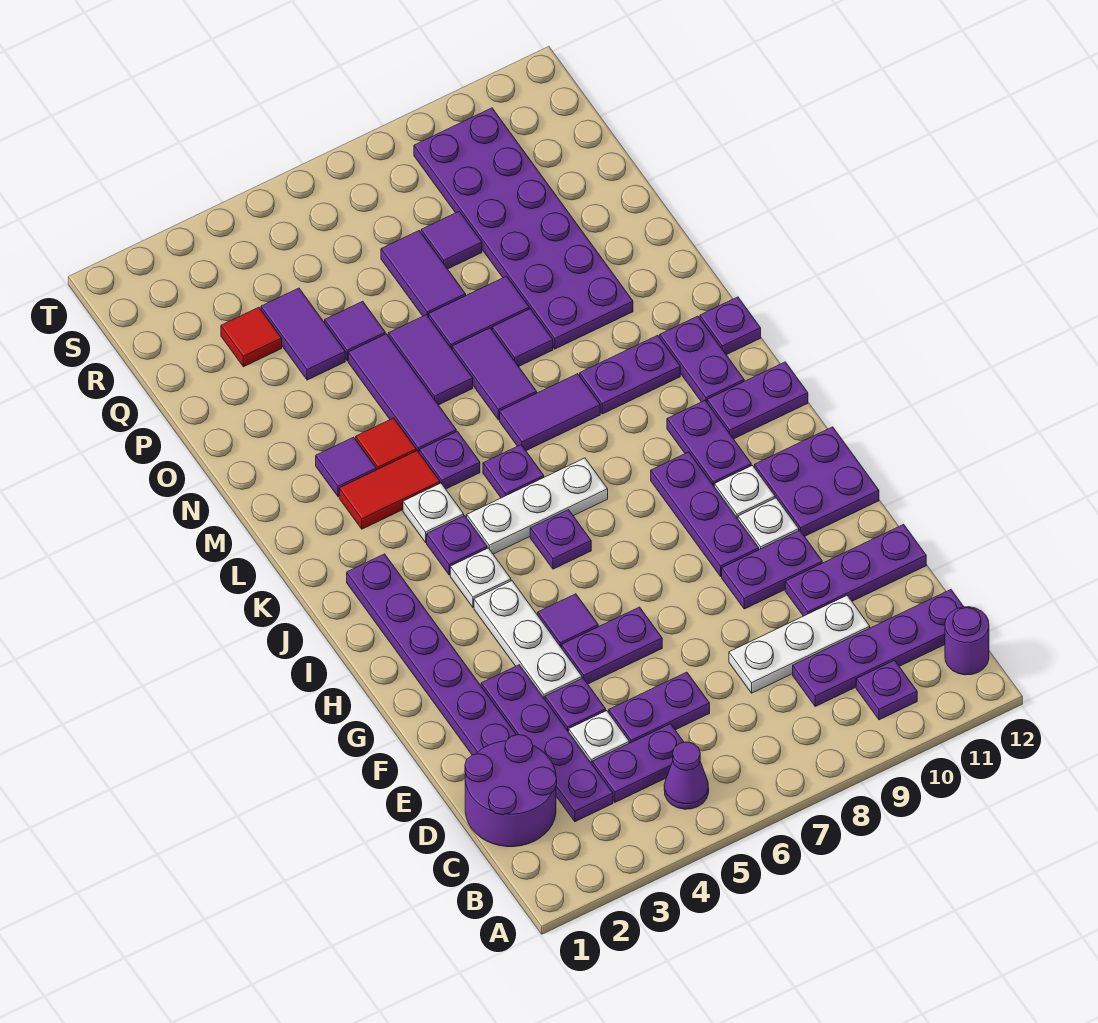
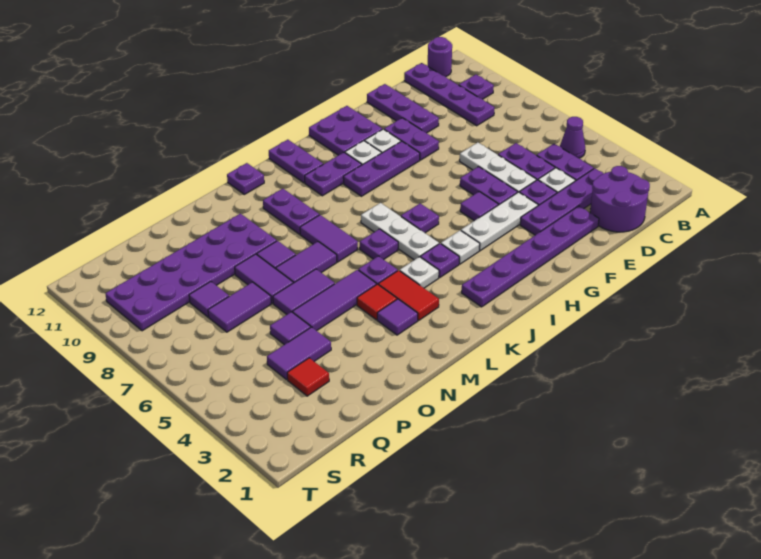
white 1x3 plate [729,596,870,693] -> white 1x3 plate moved to [460,142,536,192]
purple 1x2 plate [660,316,744,402] -> none

